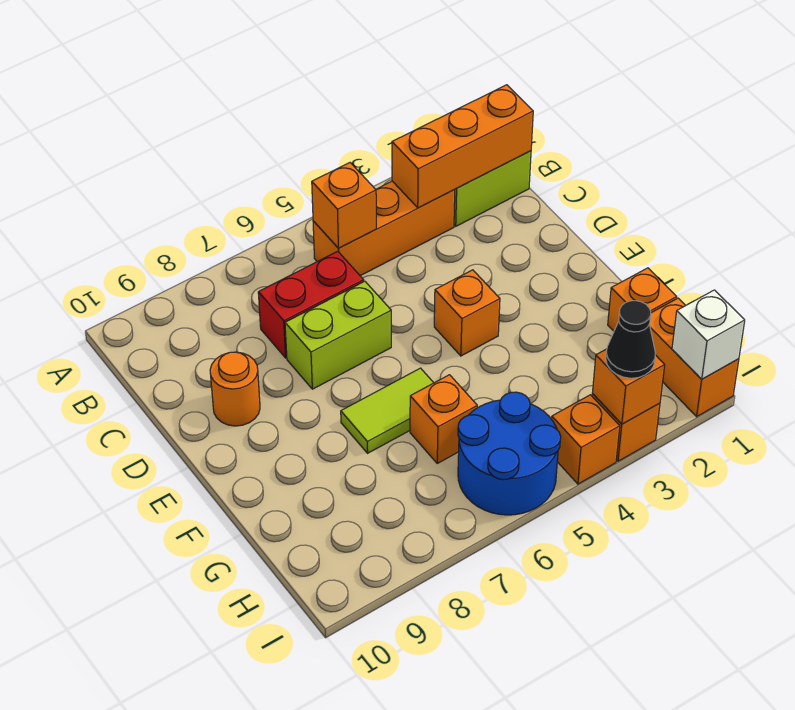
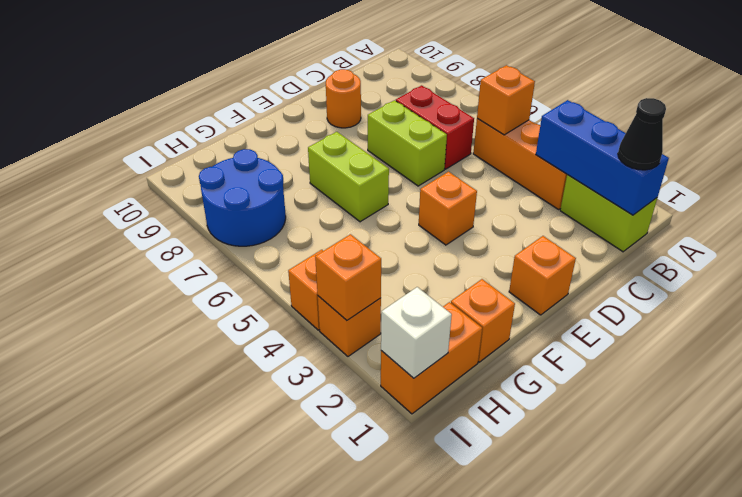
orange 1x3 brick [392,85,533,208] -> blue 1x3 brick [536,100,669,215]
lime 1x2 tile [341,368,433,453] -> lime 1x2 brick [308,132,389,222]
orange 1x1 brick [410,375,477,463] -> orange 1x1 brick moved to [509,236,576,315]
blue 2x2 round brick [458,392,561,515] -> blue 2x2 round brick moved to [199,149,286,246]
black 1x1 cone [606,301,656,378] -> black 1x1 cone moved to [618,98,666,170]

